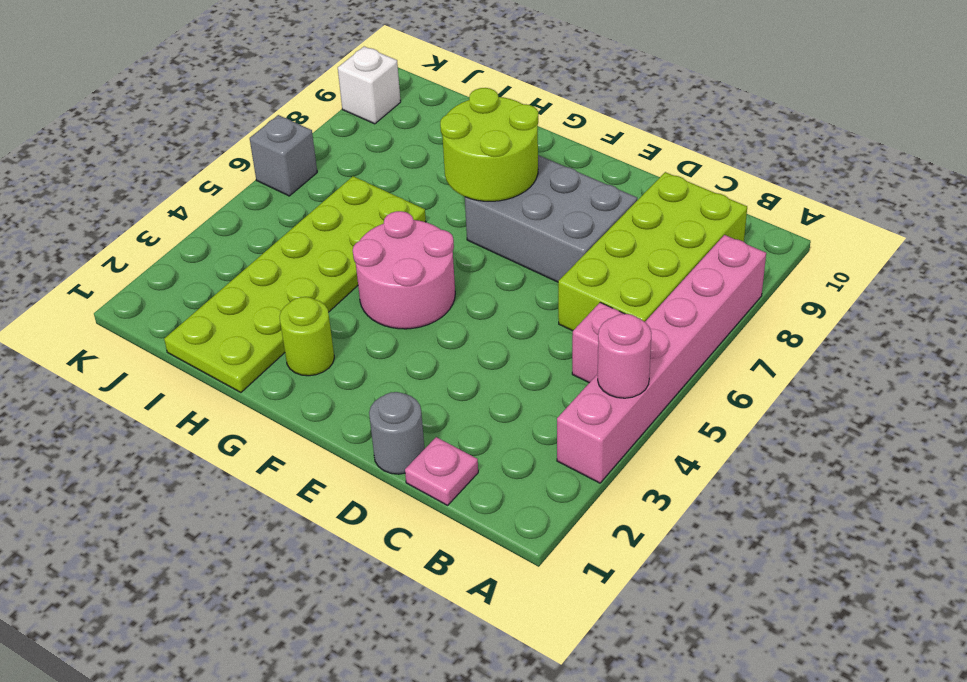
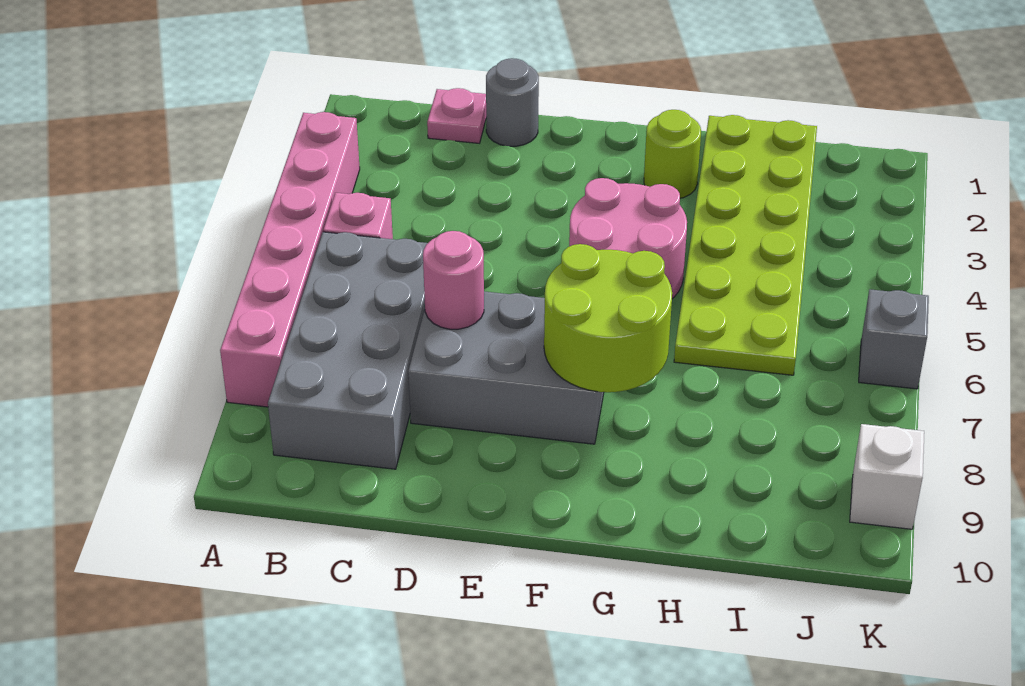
pink 1x1 round brick [598,314,652,398] -> pink 1x1 round brick moved to [423,231,484,329]
lime 2x4 brick [558,172,747,331] -> grey 2x4 brick [268,232,428,469]

